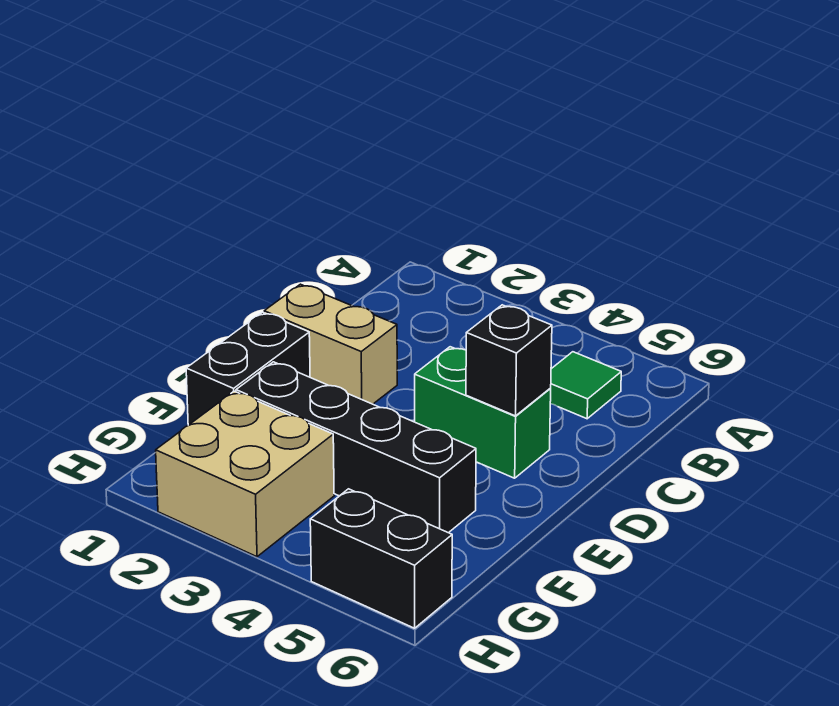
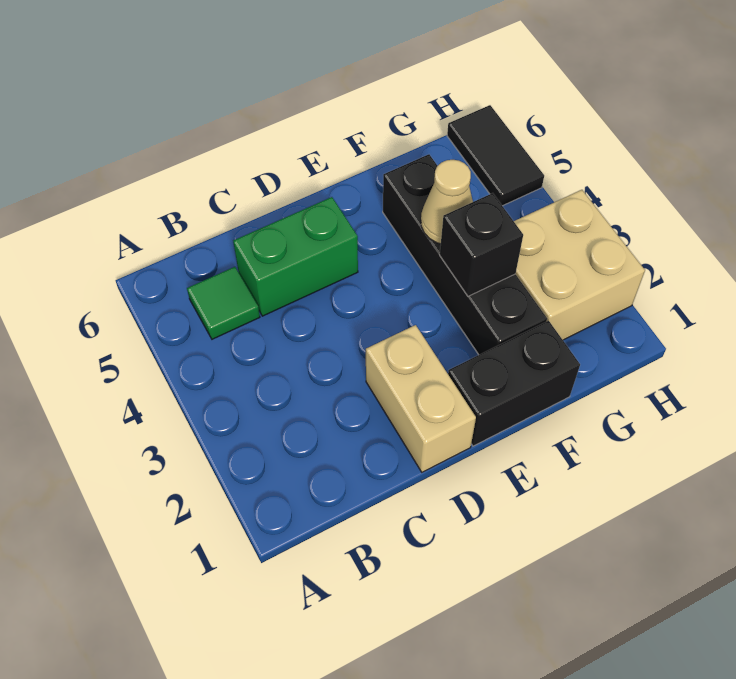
green 1x2 brick [415,347,551,478] -> green 1x2 brick turned to [233,197,358,316]
black 1x1 brick [466,305,552,416] -> black 1x1 brick moved to [440,193,523,296]
none -> tan 1x1 cone [421,160,473,244]
black 1x2 brick [310,489,452,628] -> black 1x2 tile [447,105,544,206]

